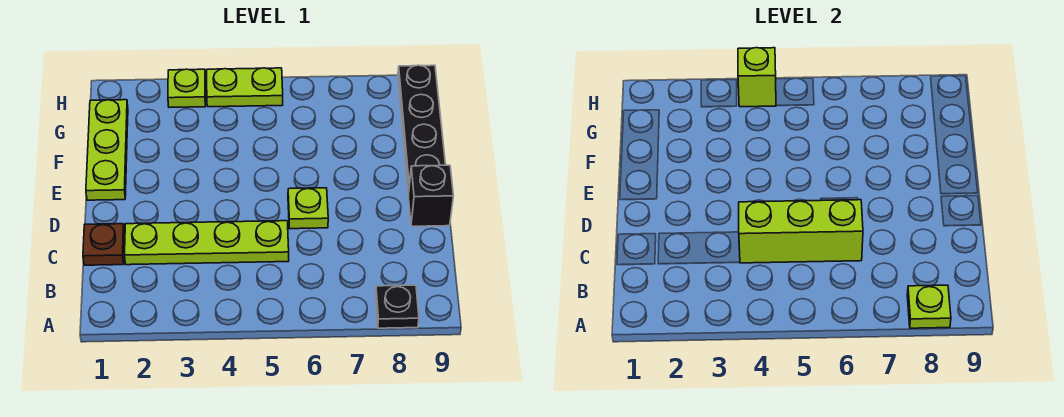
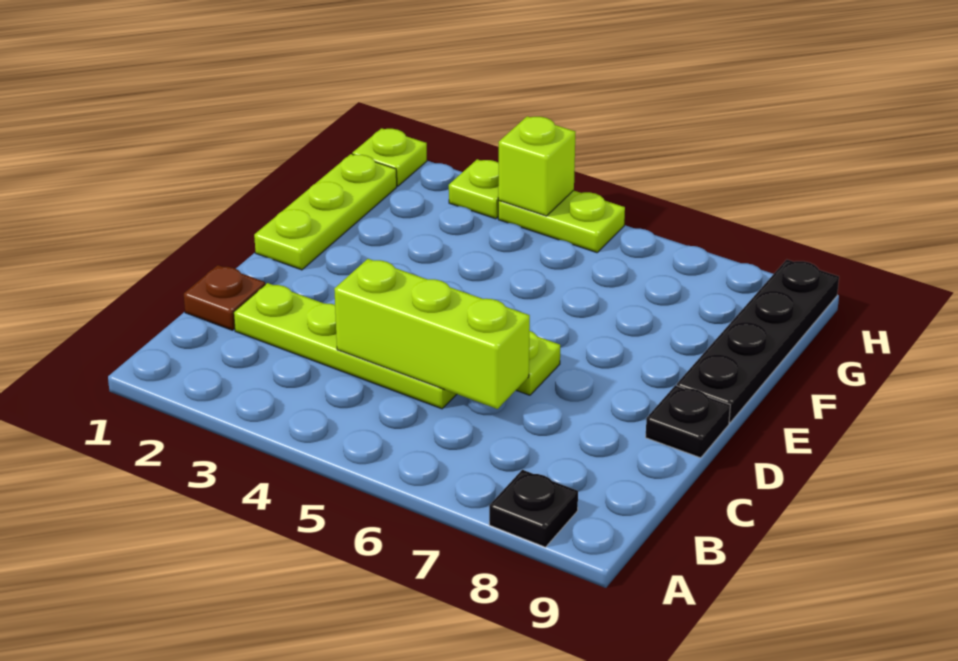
lime 1x1 plate [907,285,951,328] -> lime 1x1 plate moved to [352,128,427,186]
black 1x1 brick [408,165,454,226] -> black 1x1 plate [646,385,730,458]

